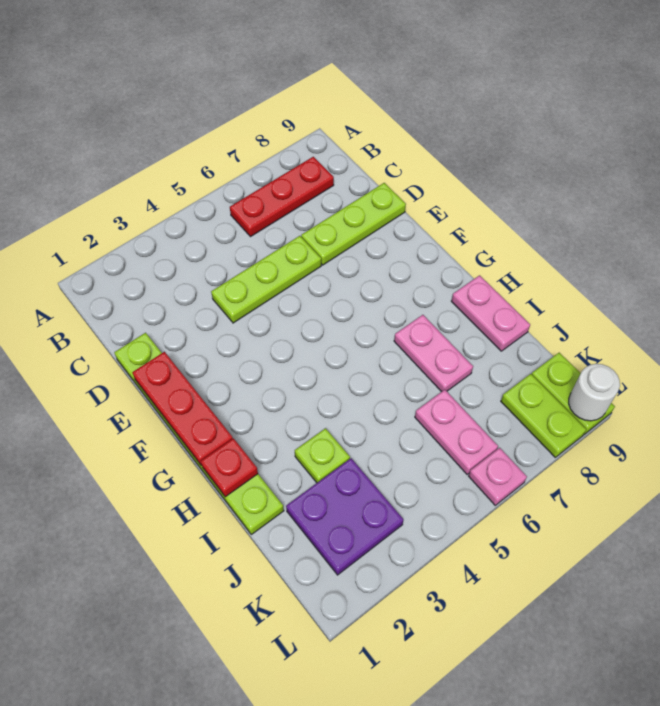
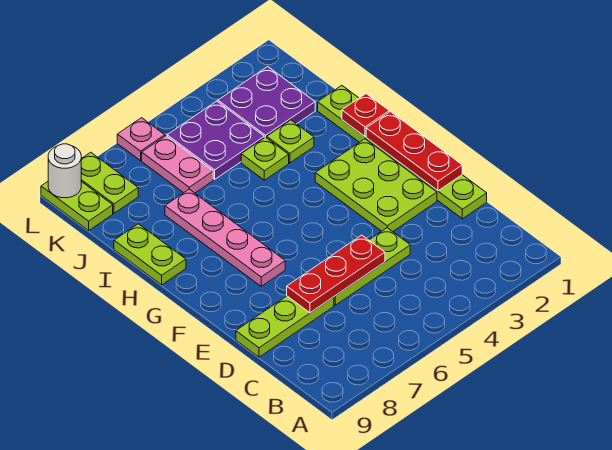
red 1x3 plate [230,157,334,237] -> red 1x3 plate moved to [287,235,385,313]
none -> lime 2x3 plate [315,139,437,232]
pink 1x2 plate [394,315,473,392] -> pink 1x4 plate [165,189,285,286]
pink 1x2 plate [451,275,530,351] -> lime 1x2 plate [114,224,186,285]
none -> lime 1x1 plate [241,137,289,180]
none -> purple 2x2 plate [167,101,264,179]

